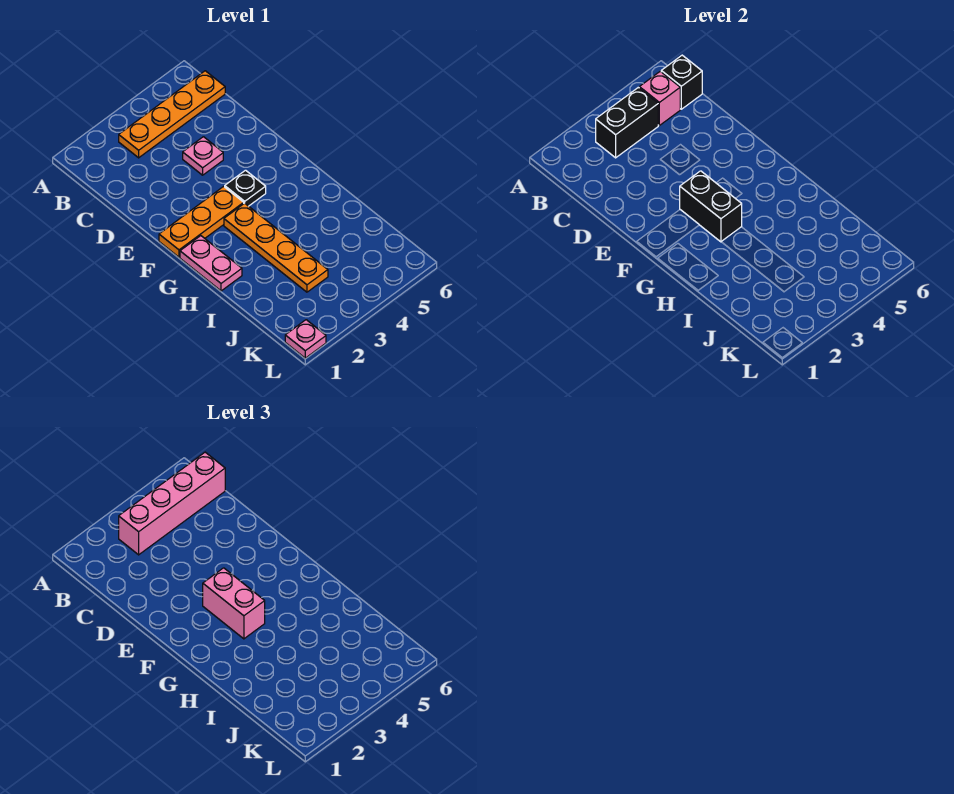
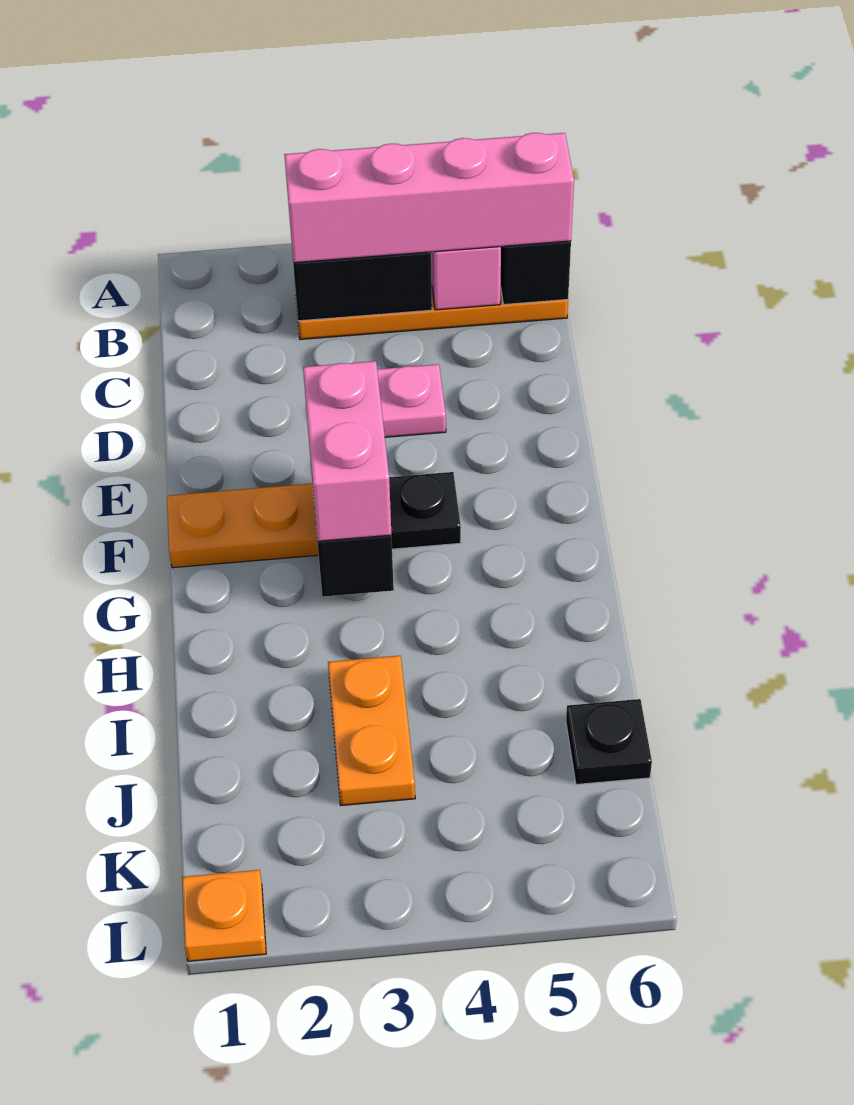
pink 1x2 plate [180,236,242,291] -> none
orange 1x4 plate [224,203,328,292] -> orange 1x2 plate [328,656,415,805]
none -> black 1x1 plate [566,699,652,784]
pink 1x1 plate [285,320,326,358] -> orange 1x1 plate [182,870,266,961]

